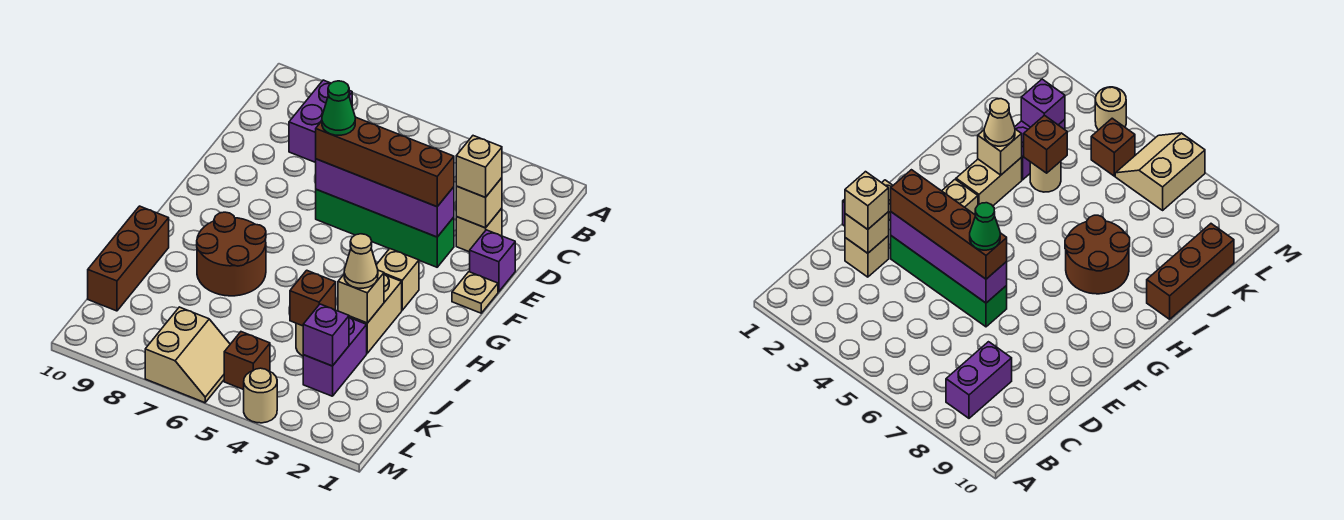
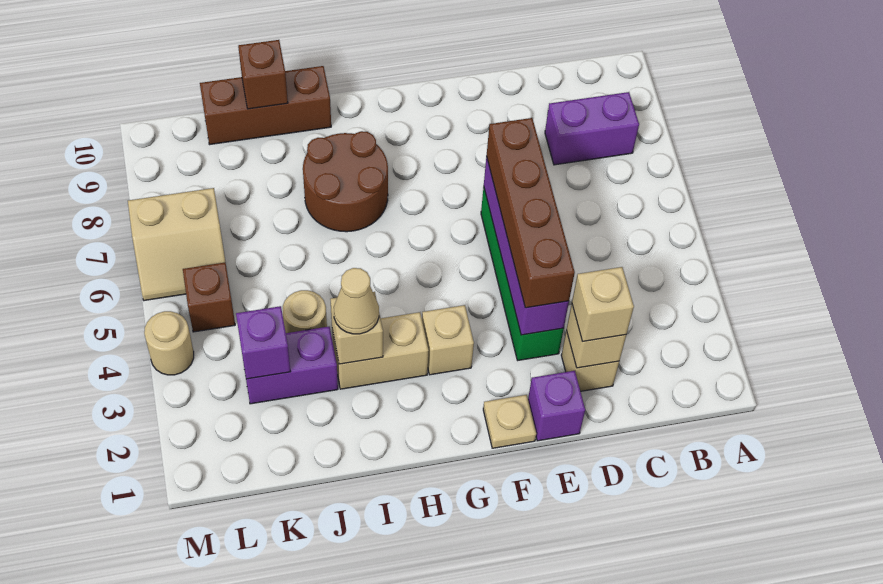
green 1x1 cone [322,81,355,135] -> none
brown 1x1 brick [290,270,336,326] -> brown 1x1 brick moved to [238,40,288,109]

